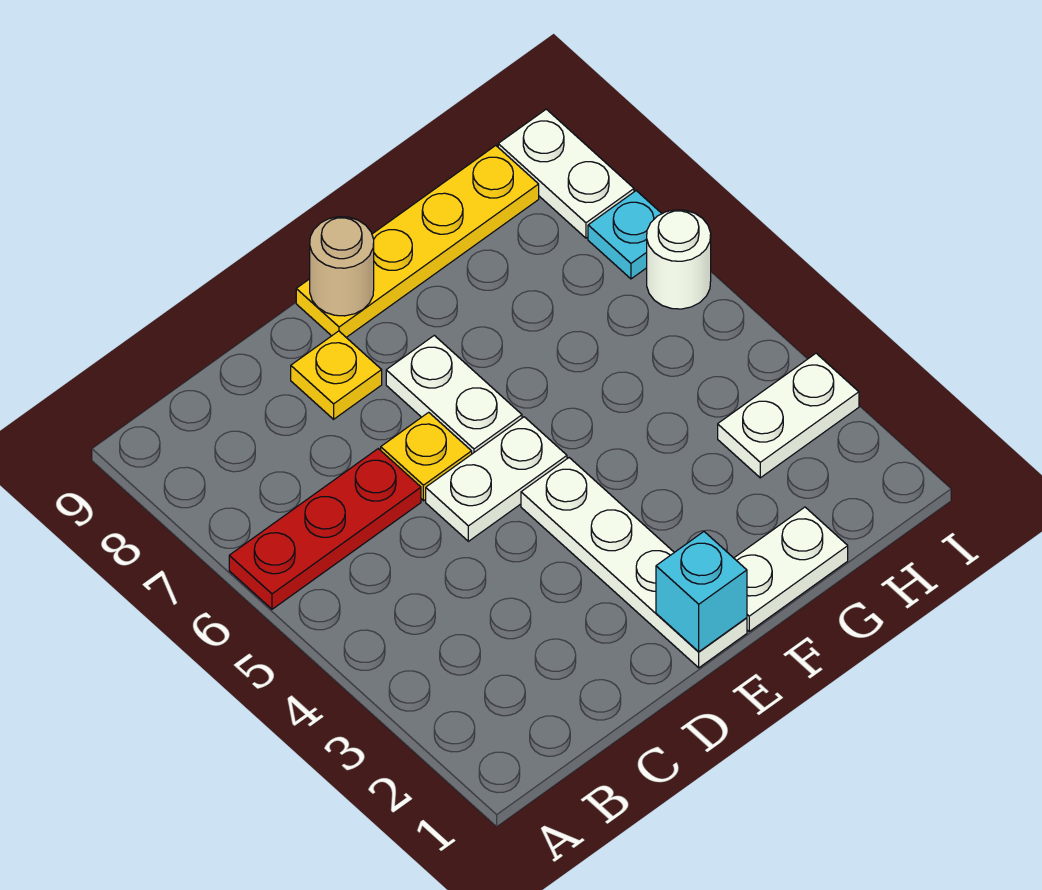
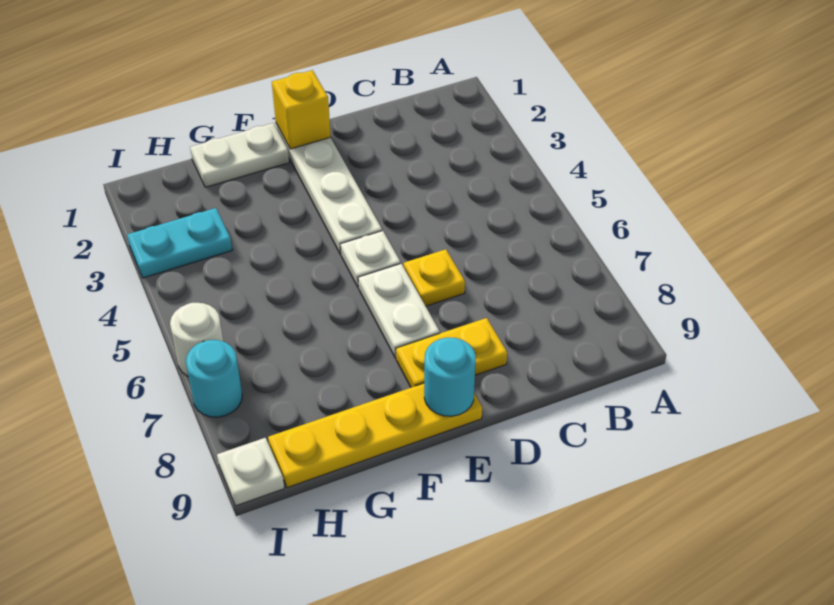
red 1x3 plate [229,449,421,609] -> none
white 1x2 plate [426,417,567,541] -> white 1x1 plate [341,231,401,288]
yellow 1x1 plate [291,331,382,419] -> yellow 1x2 plate [396,318,507,387]
cyan 1x1 brick [656,532,747,652] -> yellow 1x1 brick [272,70,331,149]
tan 1x1 round brick [310,217,374,316] -> cyan 1x1 round brick [424,337,476,416]
white 1x2 plate [718,353,859,478] -> cyan 1x2 plate [127,208,232,278]
cyan 1x1 plate [588,191,662,279] -> cyan 1x1 round brick [186,340,242,417]
white 1x2 plate [498,109,634,238] -> white 1x1 plate [217,438,284,506]

